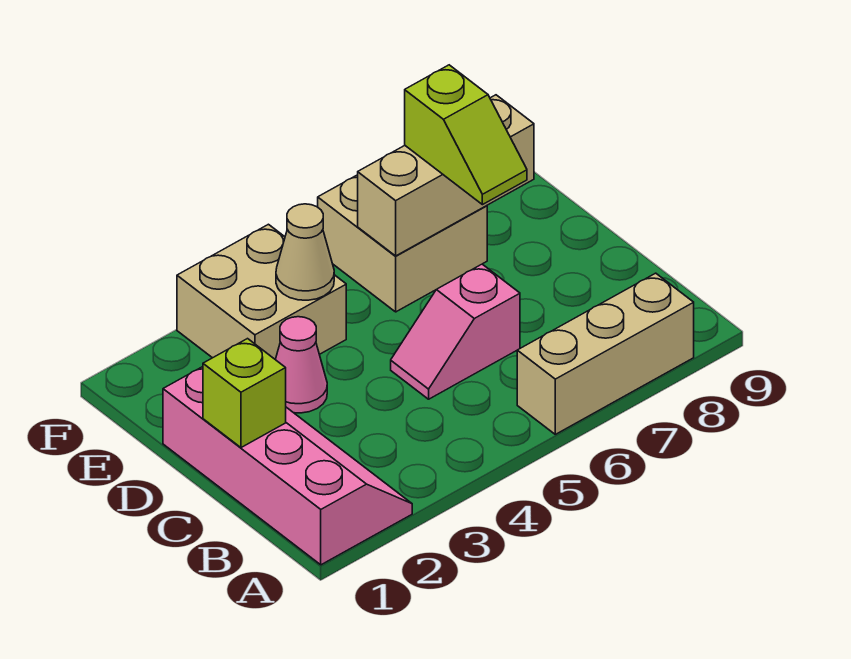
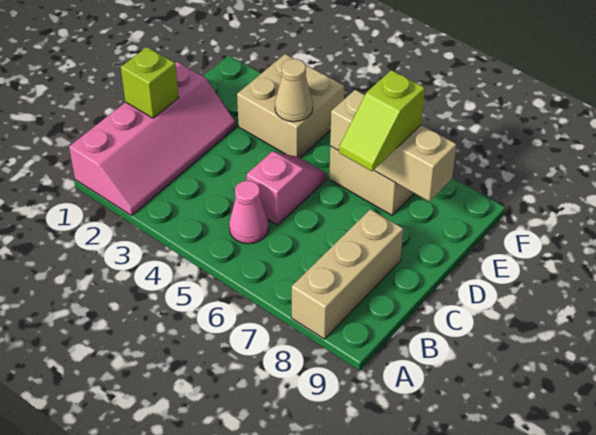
tan 1x3 brick [517,273,694,434] -> tan 1x3 brick turned to [292,209,403,339]
pink 1x2 slope [391,264,520,399] -> pink 1x2 slope turned to [247,152,327,225]
pink 1x1 cone [275,317,327,413] -> pink 1x1 cone moved to [229,181,269,244]

